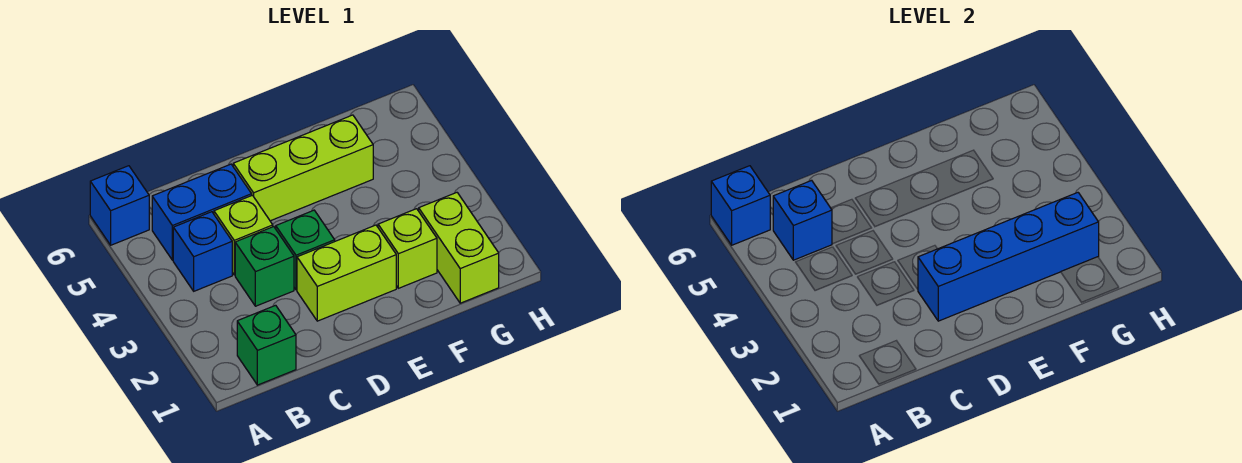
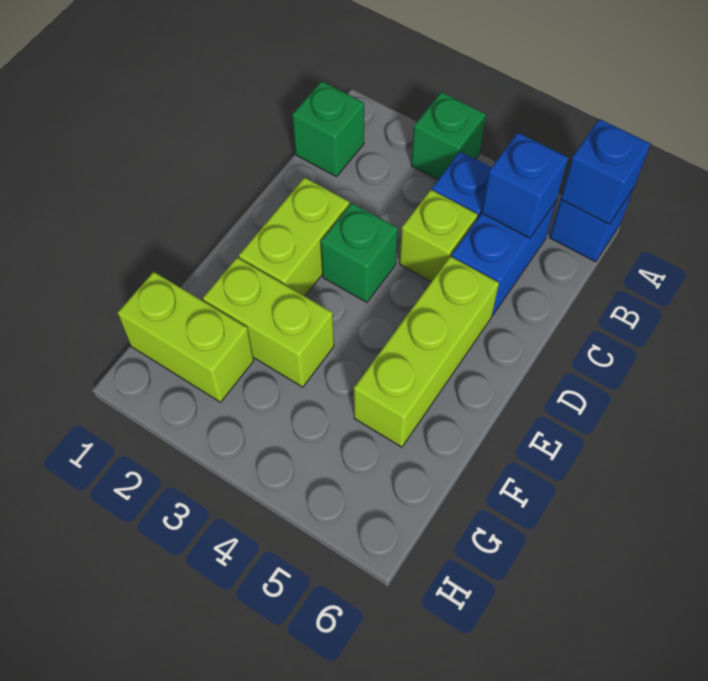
green 1x1 brick [235,227,294,306] -> green 1x1 brick moved to [411,92,486,180]
blue 1x4 brick [918,193,1099,321] -> none
lime 1x1 brick [378,209,437,288] -> lime 1x2 brick [203,258,334,387]

